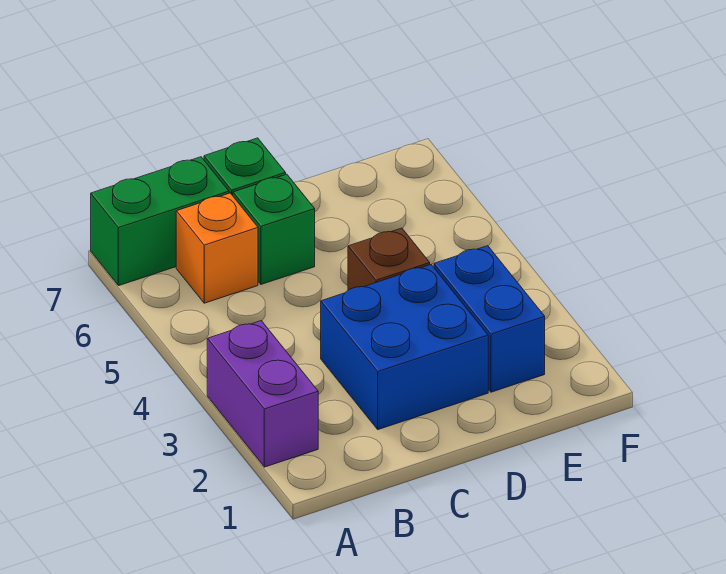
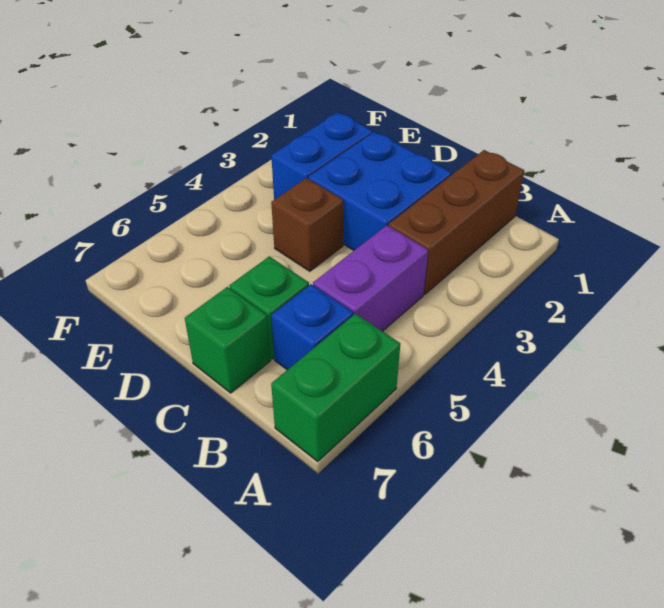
purple 1x2 brick [207,321,318,467] -> purple 1x2 brick moved to [313,225,428,331]
green 1x2 brick [91,157,229,286] -> green 1x2 brick turned to [271,314,400,461]
none -> brown 1x3 brick [388,150,524,294]
orange 1x1 brick [176,193,258,303] -> blue 1x1 brick [271,284,353,370]

